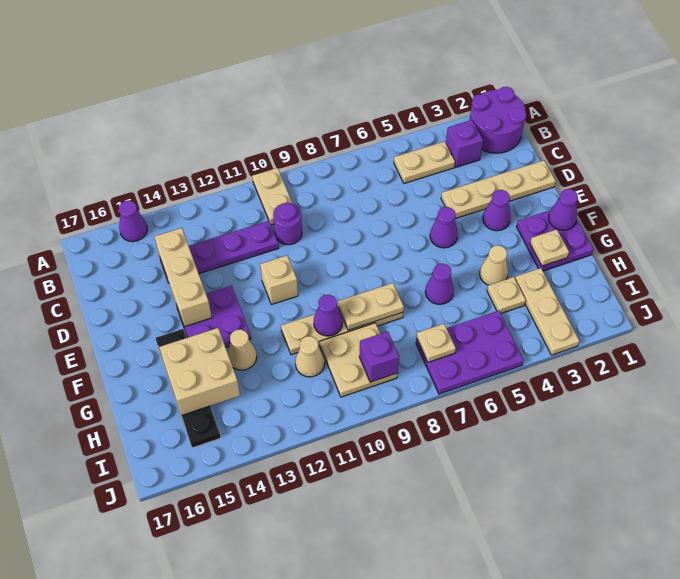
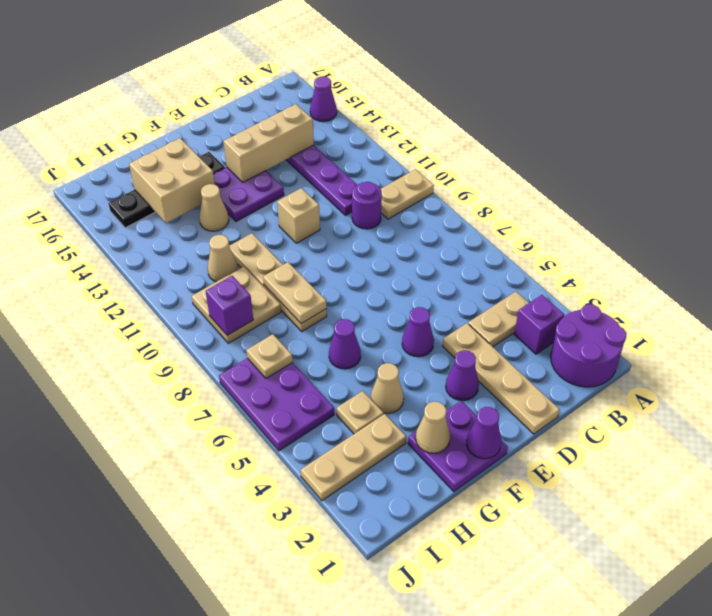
tan 1x2 plate [394,141,455,183] -> tan 1x2 plate turned to [468,292,529,347]
tan 1x1 plate [530,229,569,266] -> tan 1x1 cone [416,402,450,453]
purple 1x1 cone [314,295,343,336] -> none

